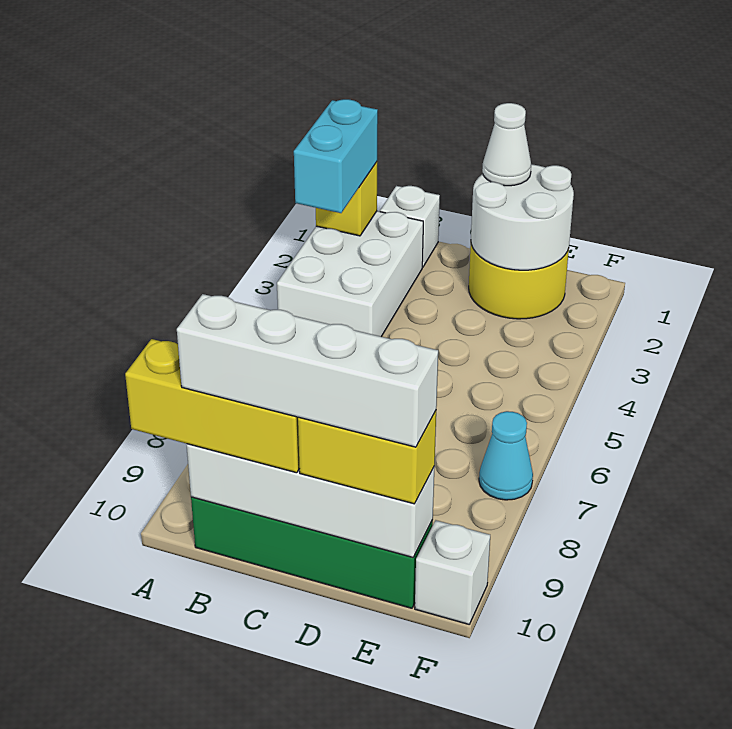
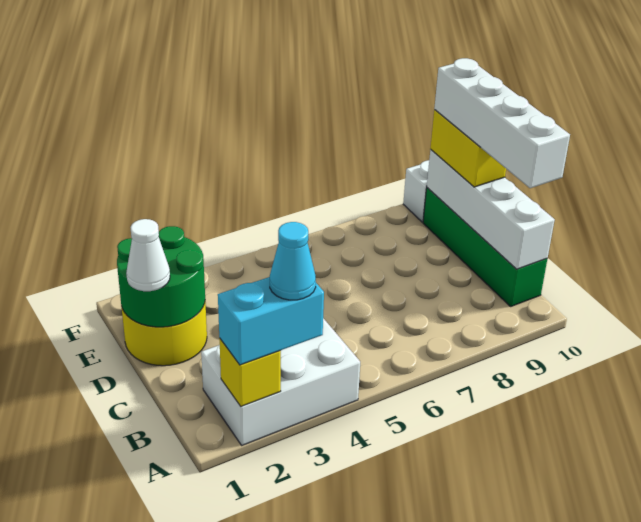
yellow 1x3 brick [125,339,300,473] -> none
white 1x1 brick [380,186,440,267] -> none
white 2x2 round brick [471,164,574,270] -> green 2x2 round brick [117,226,205,327]
cyan 1x1 cone [479,411,533,500] -> cyan 1x1 cone moved to [270,222,316,300]

